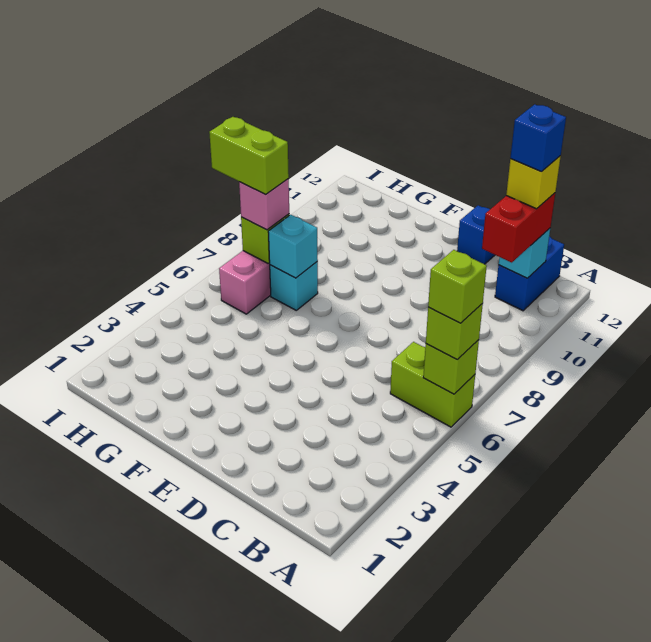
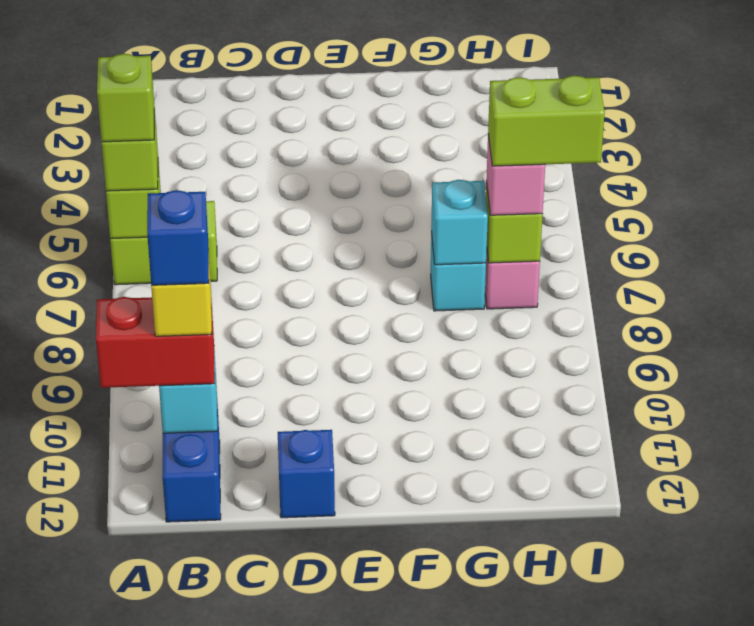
red 1x2 brick [482,193,555,263] -> red 1x2 brick turned to [96,297,215,388]

